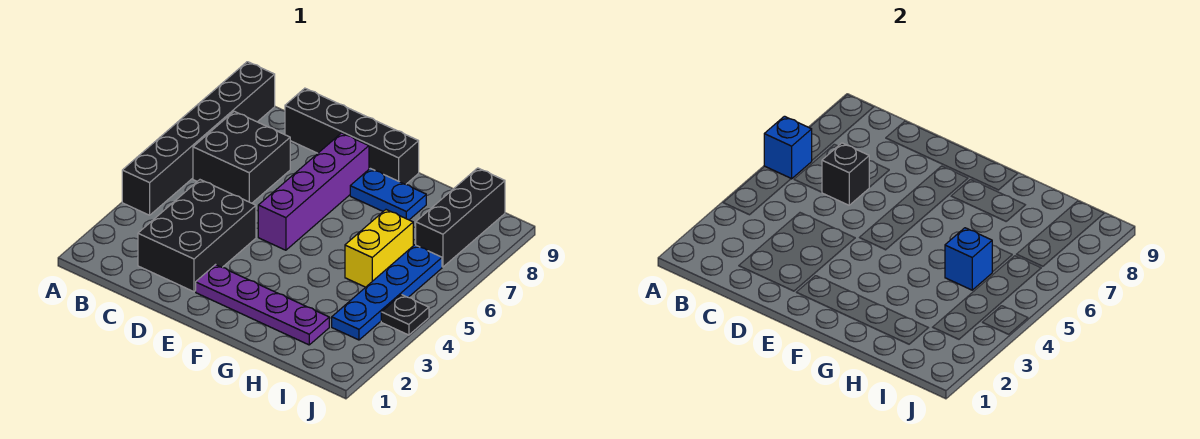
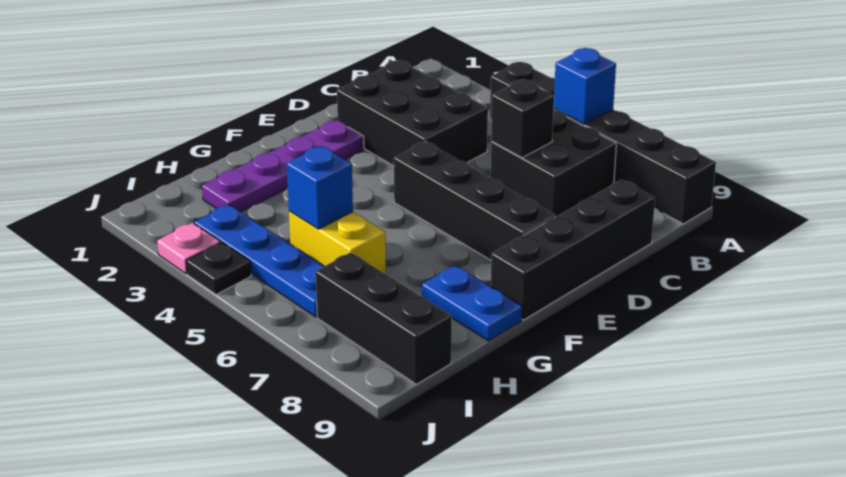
purple 1x4 brick [258,133,369,250] -> black 1x4 brick [394,141,556,260]
blue 1x2 plate [350,168,426,220] -> blue 1x2 plate turned to [422,265,522,341]
none -> pink 1x1 plate [157,223,221,274]

